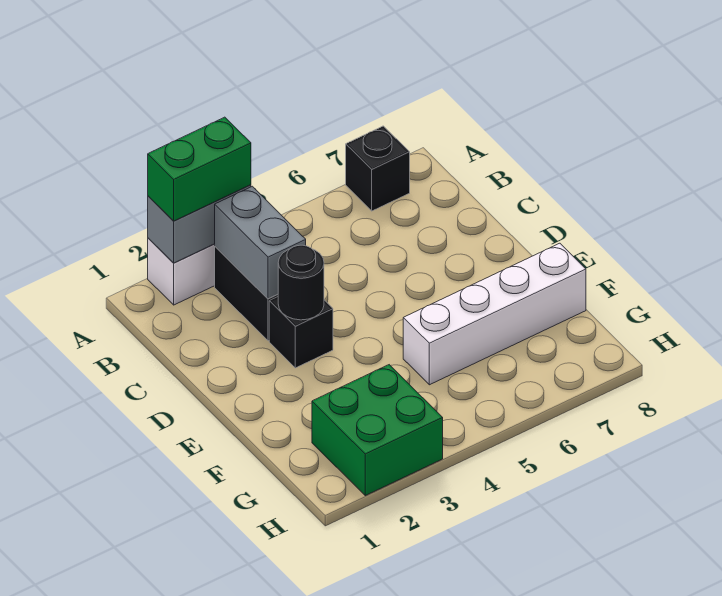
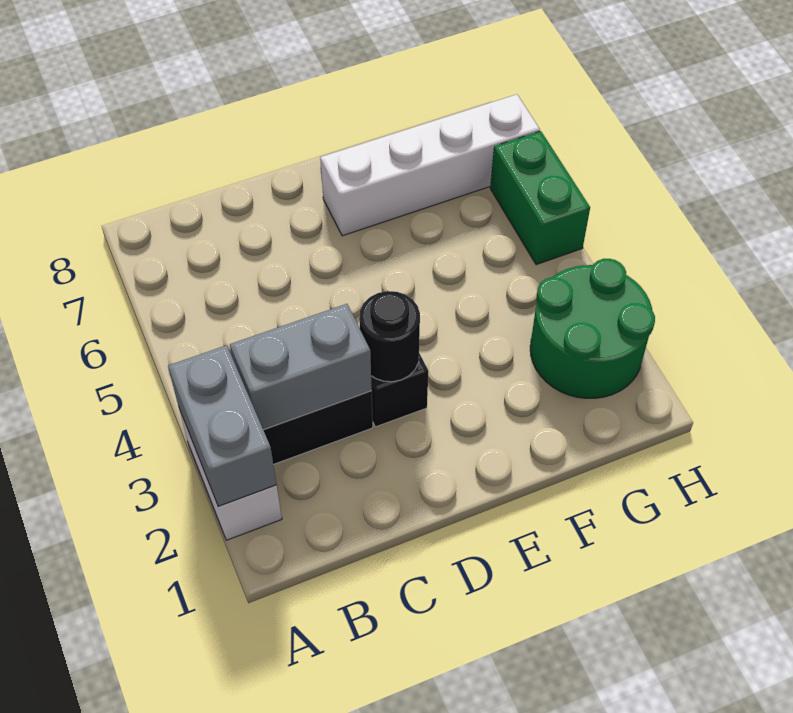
green 1x2 brick [148,117,251,221] -> green 1x2 brick moved to [490,131,590,265]
black 1x1 brick [346,126,410,211] -> none
white 1x4 brick [403,243,586,385] -> white 1x4 brick turned to [320,94,540,236]
green 2x2 brick [312,365,443,496] -> green 2x2 round brick [530,259,655,398]

